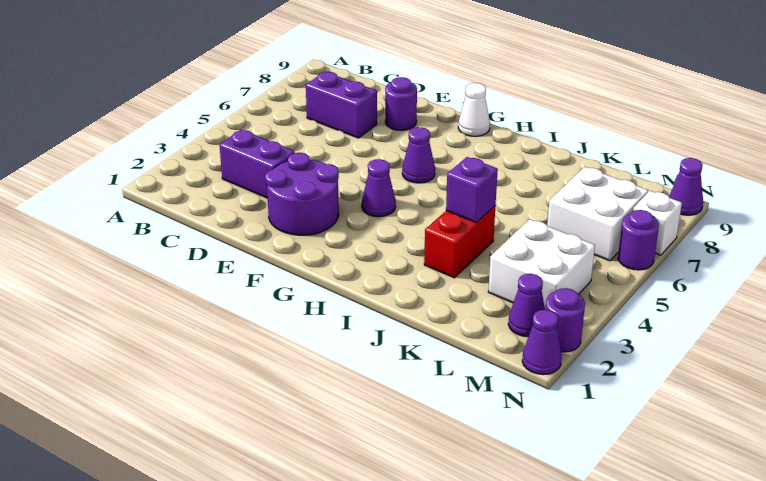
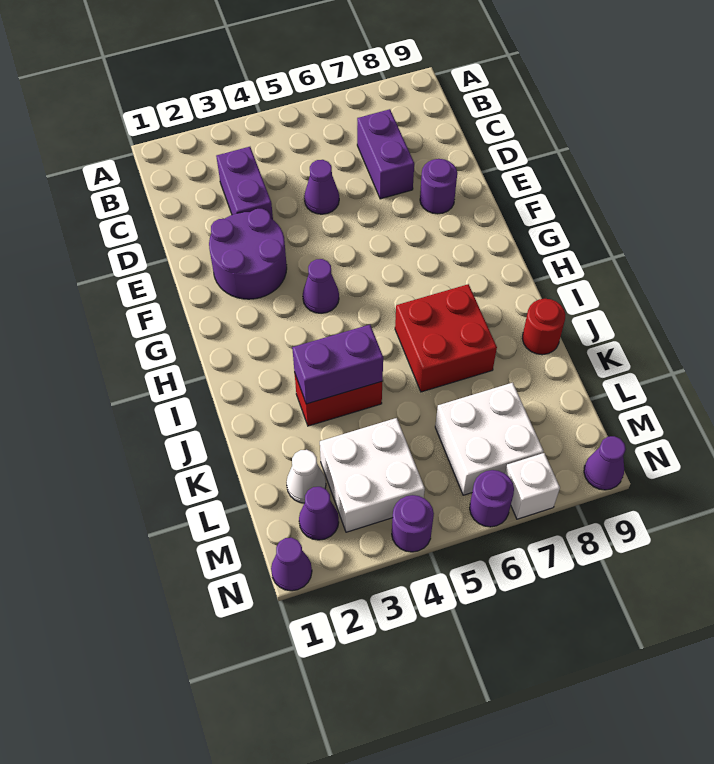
purple 1x1 cone [402,127,435,183] -> purple 1x1 cone moved to [304,160,339,214]
white 1x1 cone [458,83,490,136] -> white 1x1 cone moved to [286,450,326,503]
none -> red 2x2 brick [395,284,497,392]
purple 1x1 brick [446,157,498,223] -> purple 1x2 brick [292,325,383,404]
none -> red 1x1 round brick [522,299,566,355]
purple 1x1 round brick [545,288,585,352] -> purple 1x1 round brick moved to [392,495,434,552]

